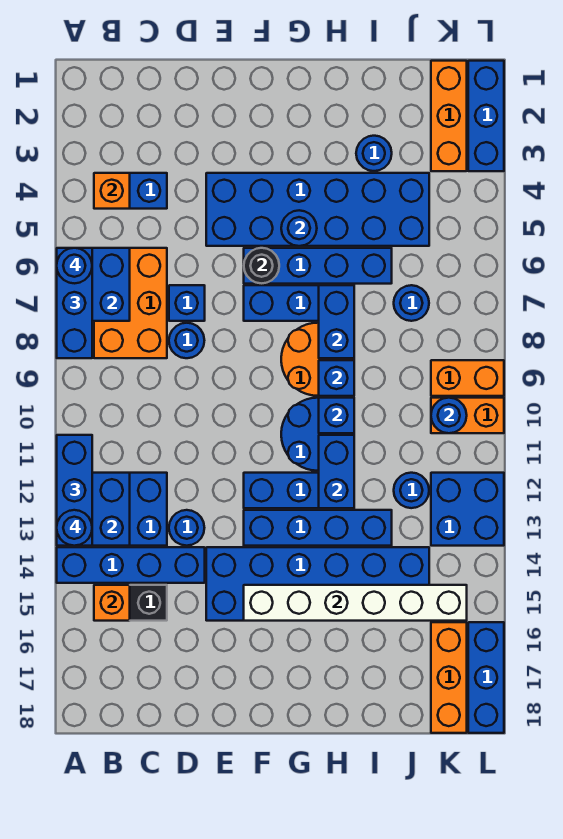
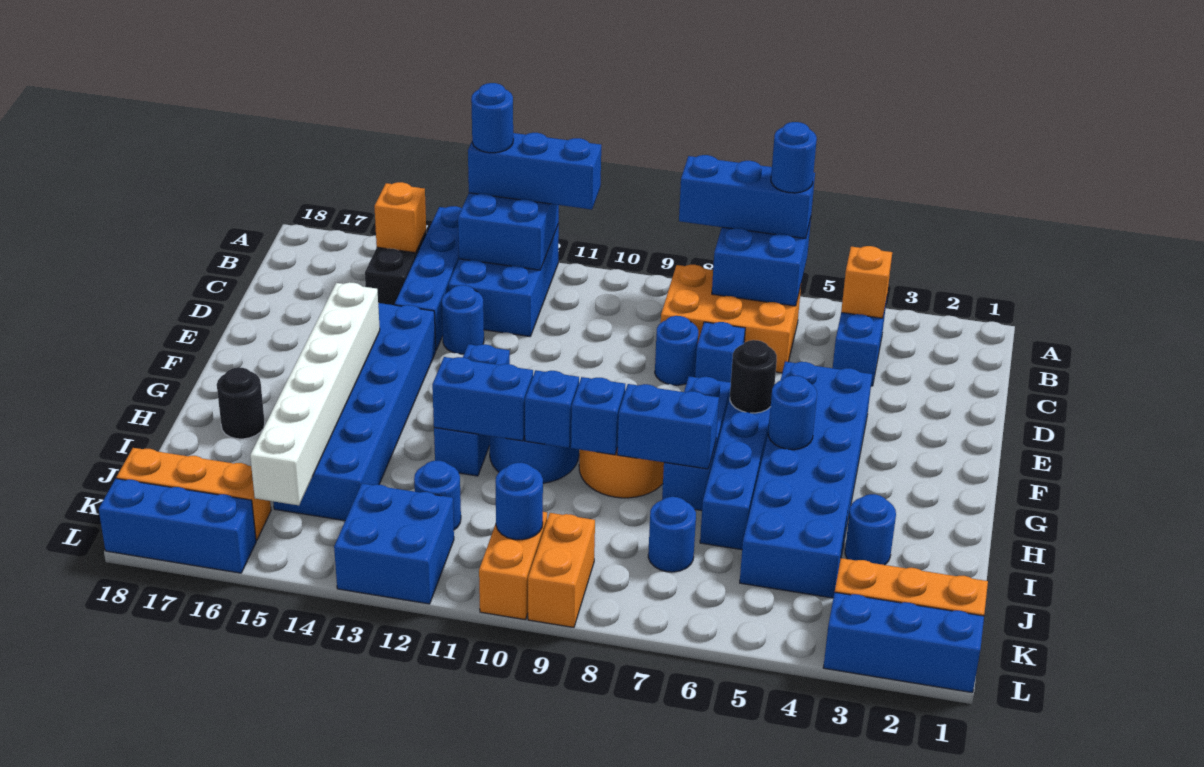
blue 1x4 brick [244,510,392,546] -> none
none -> black 1x1 round brick [217,367,265,439]

